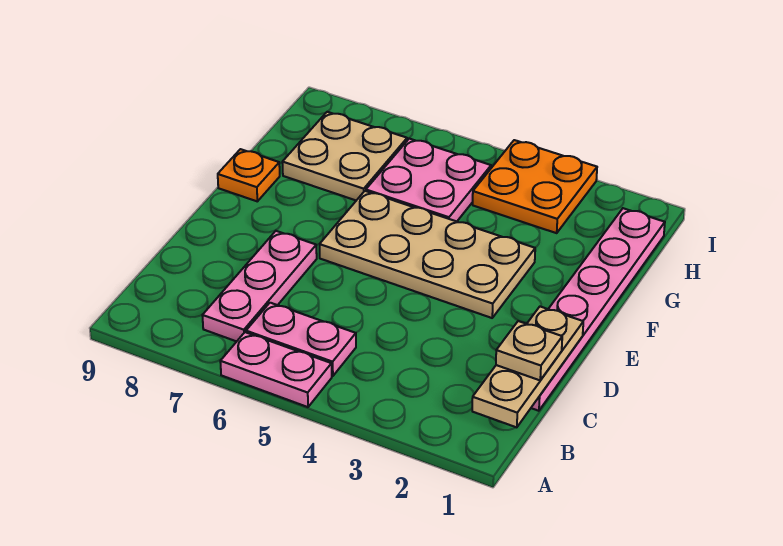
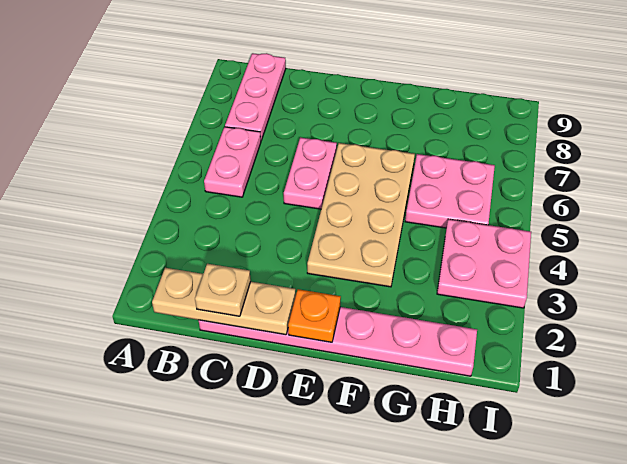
pink 1x2 plate [220,332,332,407] -> pink 1x2 plate moved to [284,138,337,209]
pink 1x3 plate [202,231,317,341] -> pink 1x3 plate turned to [225,53,286,140]
orange 1x1 plate [218,149,280,201] -> orange 1x1 plate moved to [288,289,341,342]
tan 2x2 plate [282,112,407,200] -> none
orange 2x2 plate [473,140,597,233] -> pink 2x2 plate [437,219,531,308]

